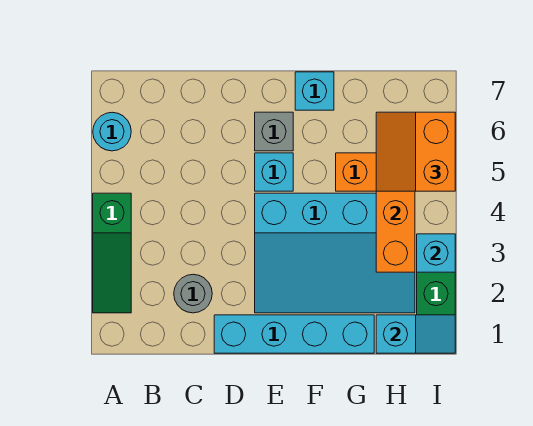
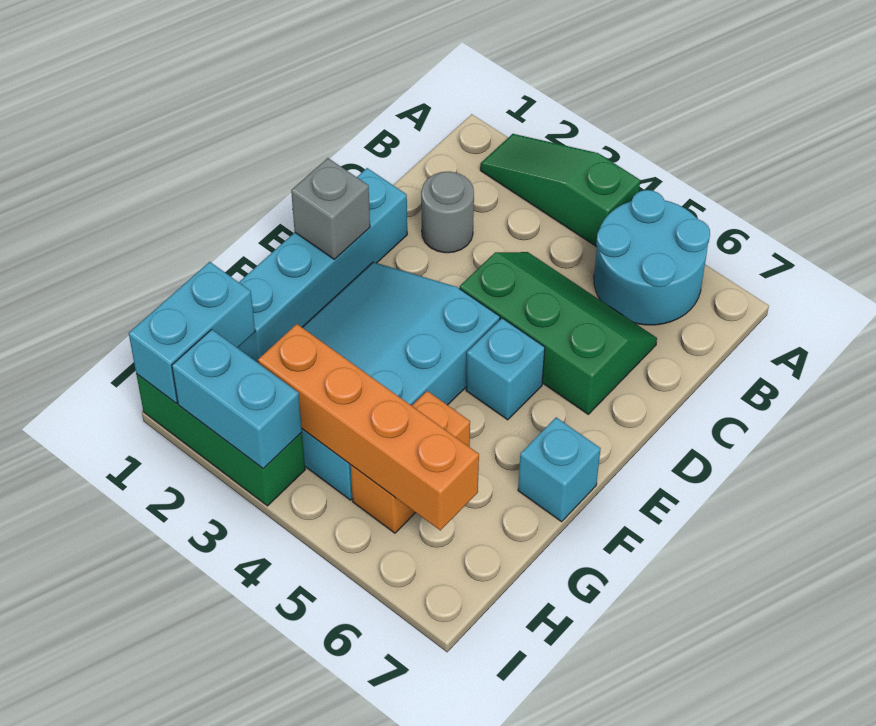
cyan 1x1 round brick [93,112,131,151] -> cyan 2x2 round brick [594,190,710,325]
none -> green 2x3 slope [460,252,657,414]
grey 1x1 brick [255,112,293,151] -> grey 1x1 brick moved to [291,158,370,260]
cyan 1x2 slope [376,315,455,353] -> cyan 1x2 brick [129,262,255,403]
orange 2x2 slope [376,112,455,191] -> none
cyan 1x1 brick [417,234,455,272] -> cyan 1x2 brick [172,329,302,469]

